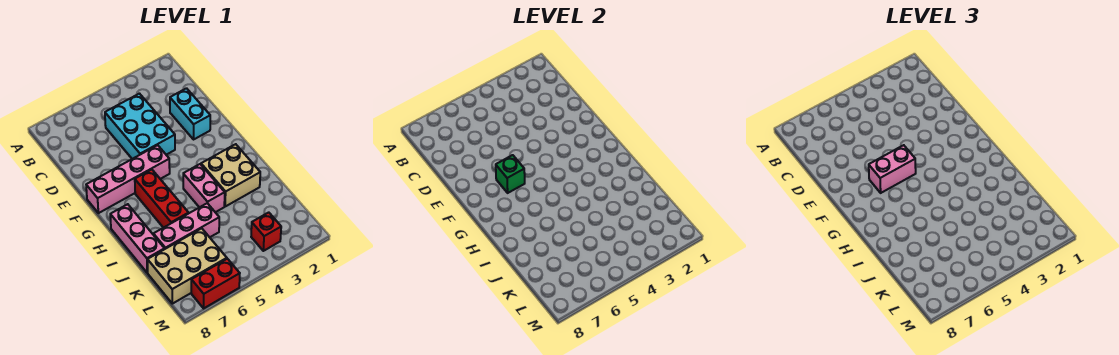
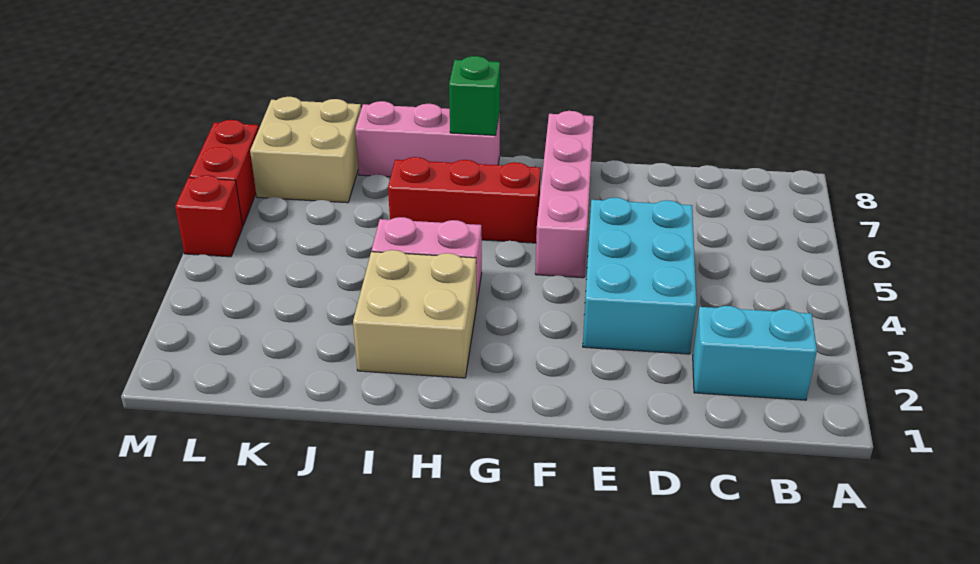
cyan 2x3 brick [105,94,175,159] -> cyan 2x3 brick turned to [583,198,696,354]
cyan 1x2 brick [170,88,210,139] -> cyan 1x2 brick moved to [693,306,817,400]
pink 1x2 brick [869,145,916,193] -> none
green 1x1 brick [496,155,525,193] -> green 1x1 brick moved to [449,56,500,135]
pink 1x3 brick [153,203,219,249] -> none
tan 2x3 brick [147,228,227,304] -> tan 2x2 brick [250,97,361,203]
red 1x1 brick [251,212,281,251] -> red 1x1 brick moved to [175,175,243,257]

